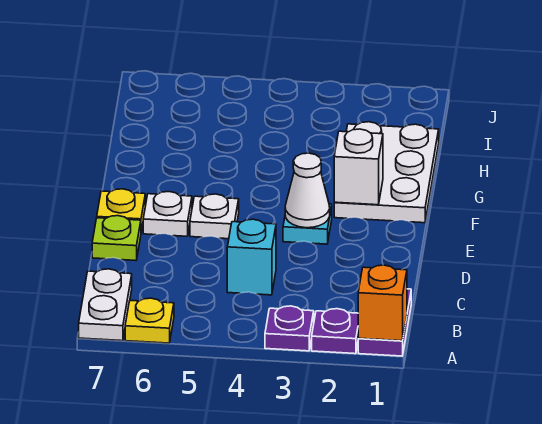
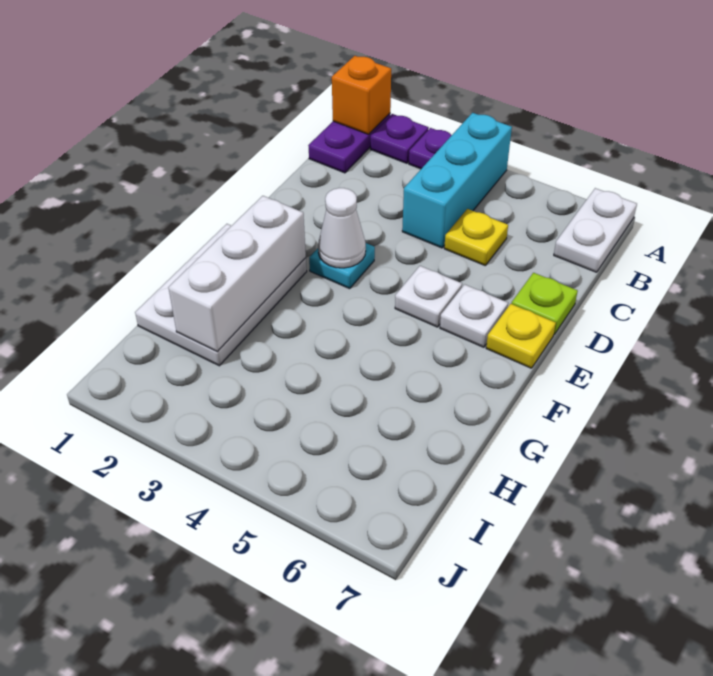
yellow 1x1 plate [125,298,174,343] -> yellow 1x1 plate moved to [444,209,508,265]
cyan 1x1 brick [227,219,276,295] -> cyan 1x3 brick [402,113,512,248]
white 1x1 brick [334,129,383,205] -> white 1x3 brick [168,196,306,352]

